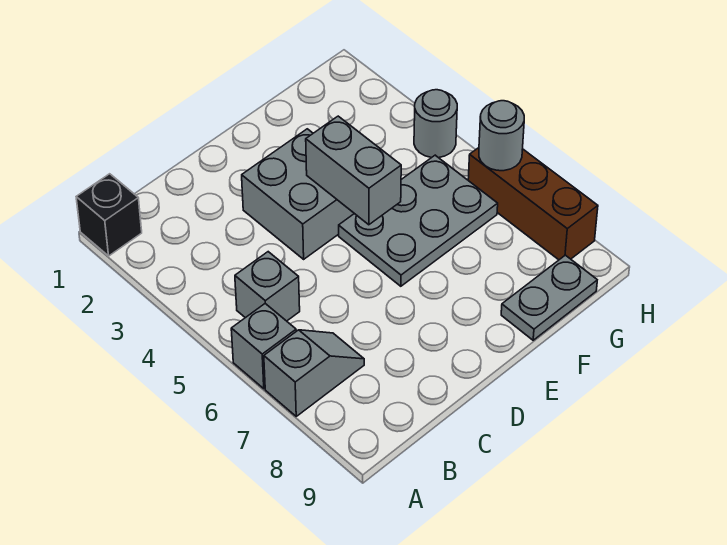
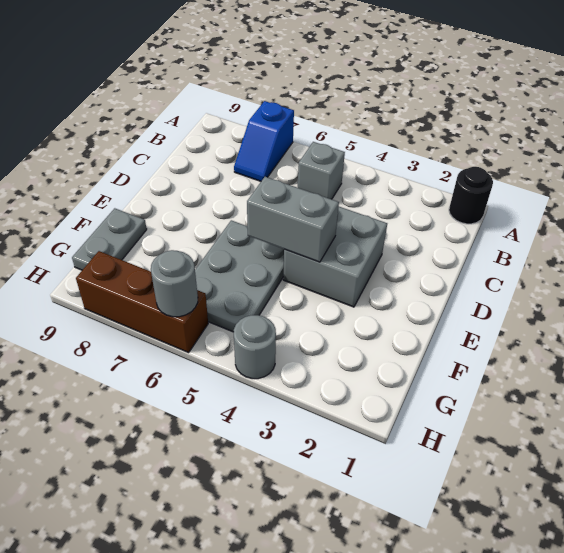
black 1x1 brick [76,174,142,256] -> black 1x1 round brick [449,167,493,224]
grey 1x1 brick [231,304,296,389] -> none
grey 1x2 slope [264,330,364,416] -> blue 1x2 slope [234,101,294,181]

